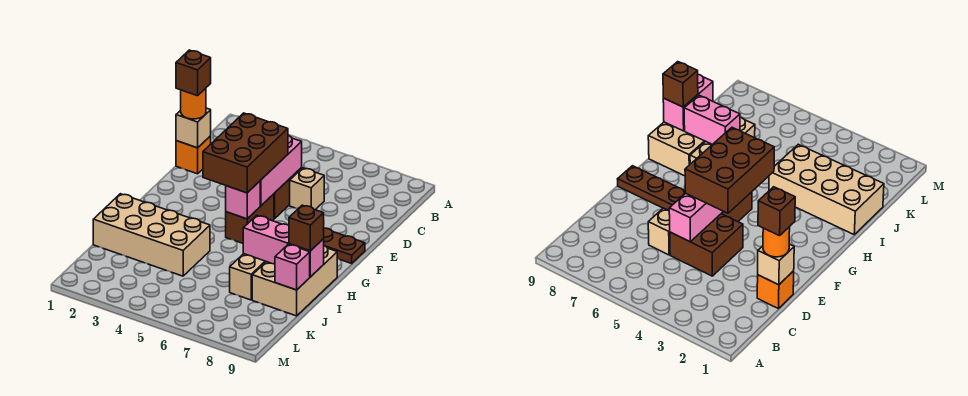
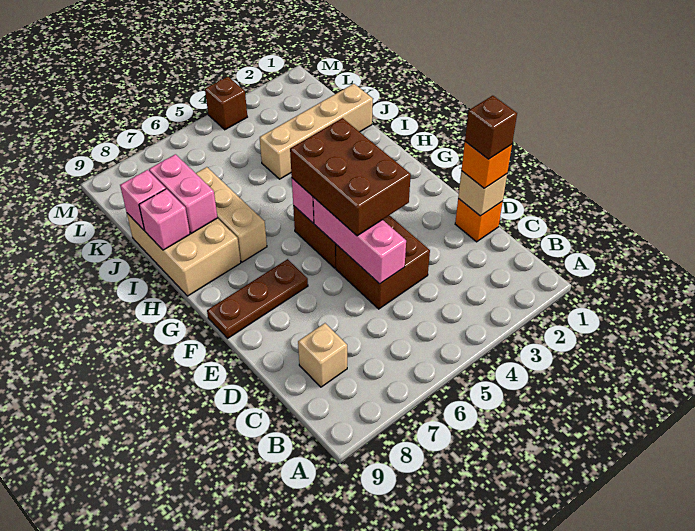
orange 1x1 round brick [181,88,206,119] -> orange 1x1 brick [462,142,512,188]
tan 1x1 brick [290,168,324,210] -> tan 1x1 brick moved to [298,323,347,387]
tan 2x4 brick [93,194,210,276] -> tan 1x4 brick [260,84,373,179]
pink 1x2 brick [243,215,289,264] -> pink 1x2 brick turned to [149,154,218,233]
brown 1x1 brick [289,205,324,251] -> brown 1x1 brick moved to [205,77,247,130]

